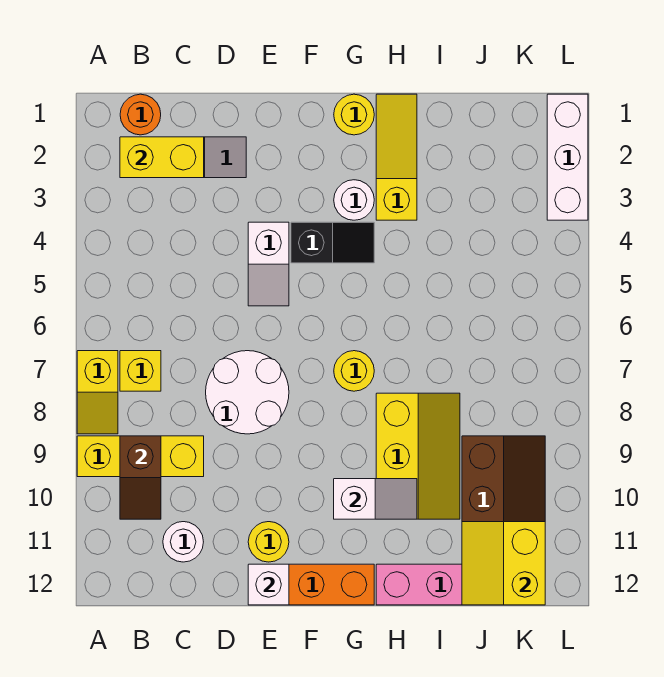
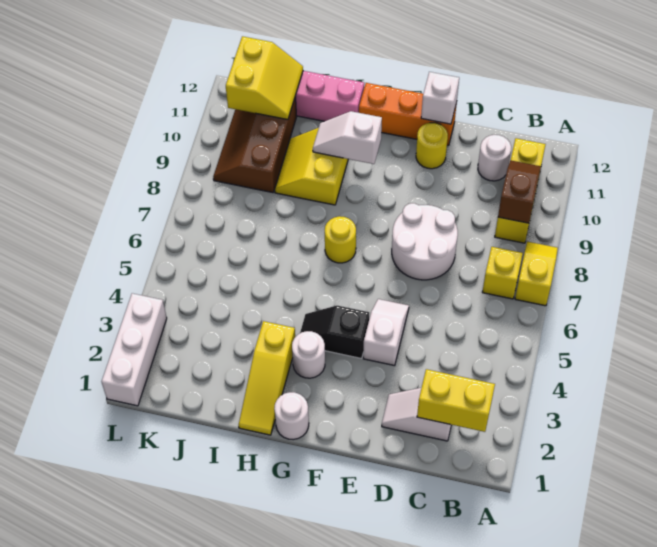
yellow 1x3 brick [77,436,204,477] -> yellow 1x3 brick turned to [495,138,546,243]
orange 1x1 round brick [120,94,161,135] -> none
yellow 1x1 round brick [334,94,374,135] -> white 1x1 round brick [274,392,309,440]
yellow 2x3 slope [376,393,460,519] -> yellow 2x2 slope [275,128,348,205]

